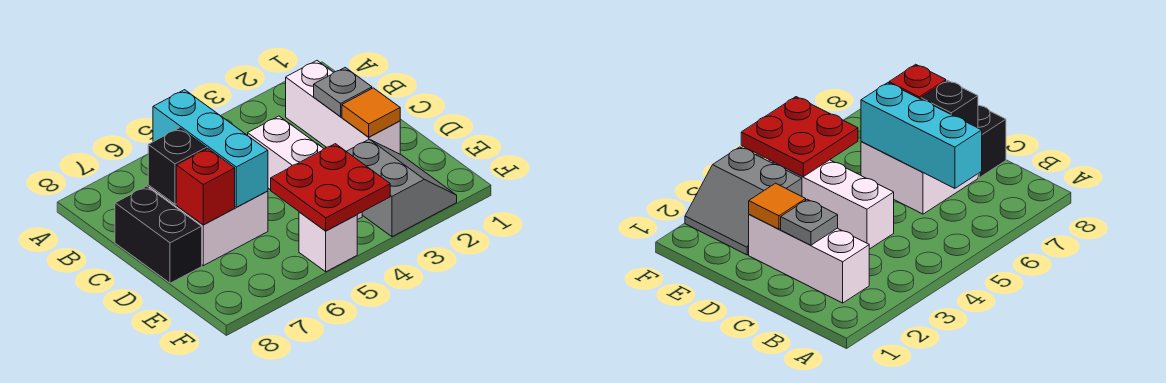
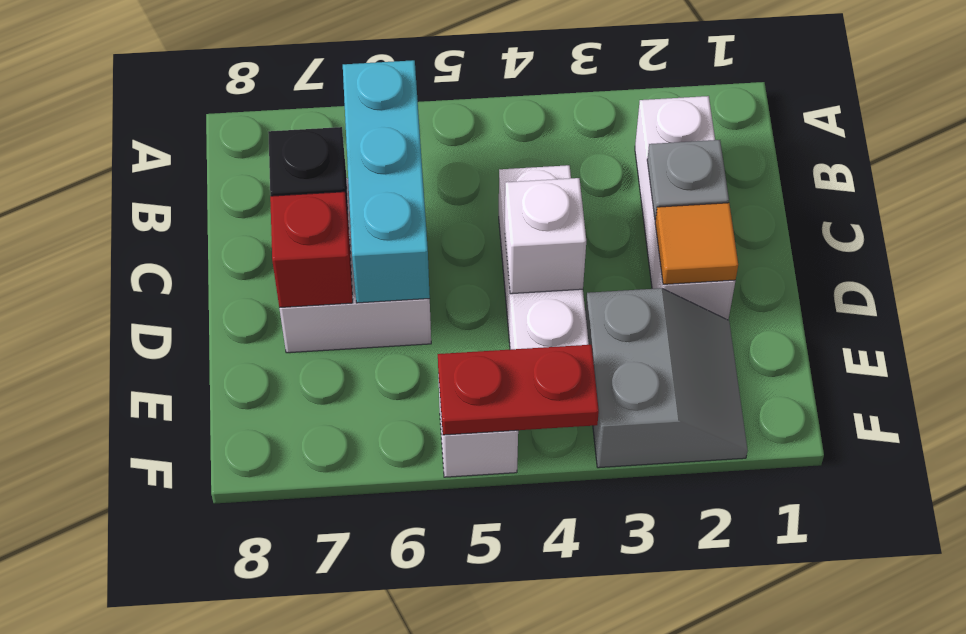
black 1x2 brick [115,186,202,283] -> none
none -> white 1x1 brick [505,178,586,294]
red 2x2 plate [271,144,390,231] -> red 1x2 plate [438,345,599,435]

